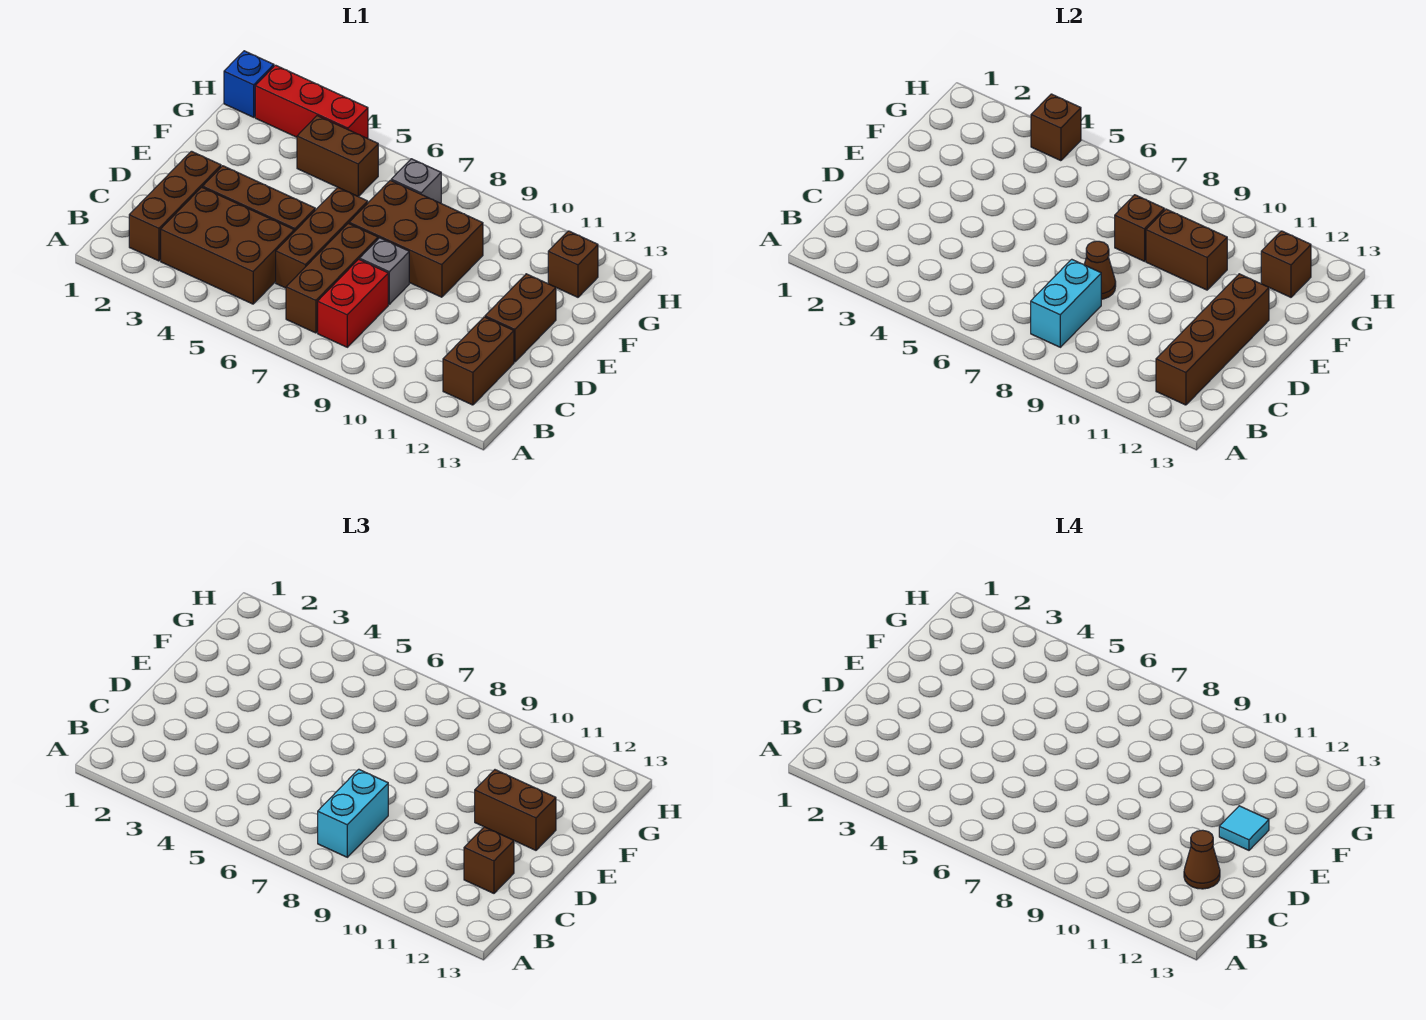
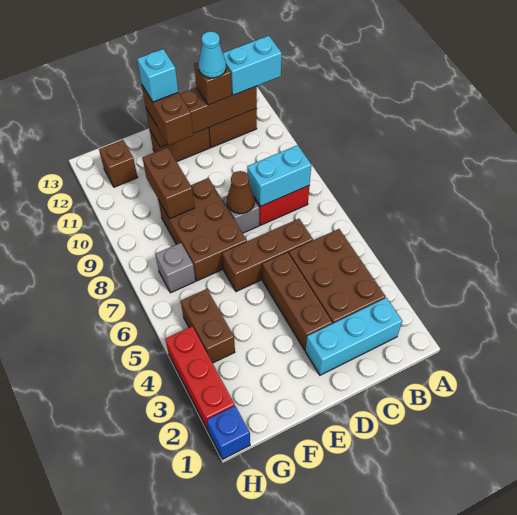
brown 1x3 brick [129,151,221,261] -> cyan 1x3 brick [305,298,402,375]
brown 1x3 brick [286,223,378,333] -> none
cyan 1x2 brick [318,769,388,857] -> cyan 1x2 brick moved to [223,36,282,95]
brown 1x1 cone [1184,830,1220,889] -> cyan 1x1 cone [199,31,226,78]
cyan 1x1 tile [1219,806,1269,850] -> cyan 1x1 brick [137,49,178,102]
brown 1x1 brick [1115,195,1165,261] -> none
brown 1x1 brick [1261,231,1311,297] -> none
brown 1x1 brick [1031,94,1081,161] -> none

